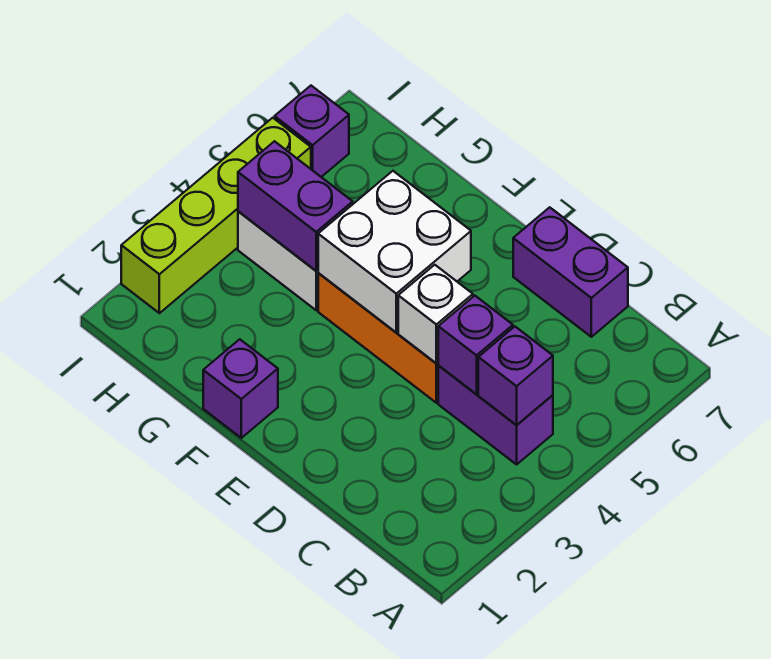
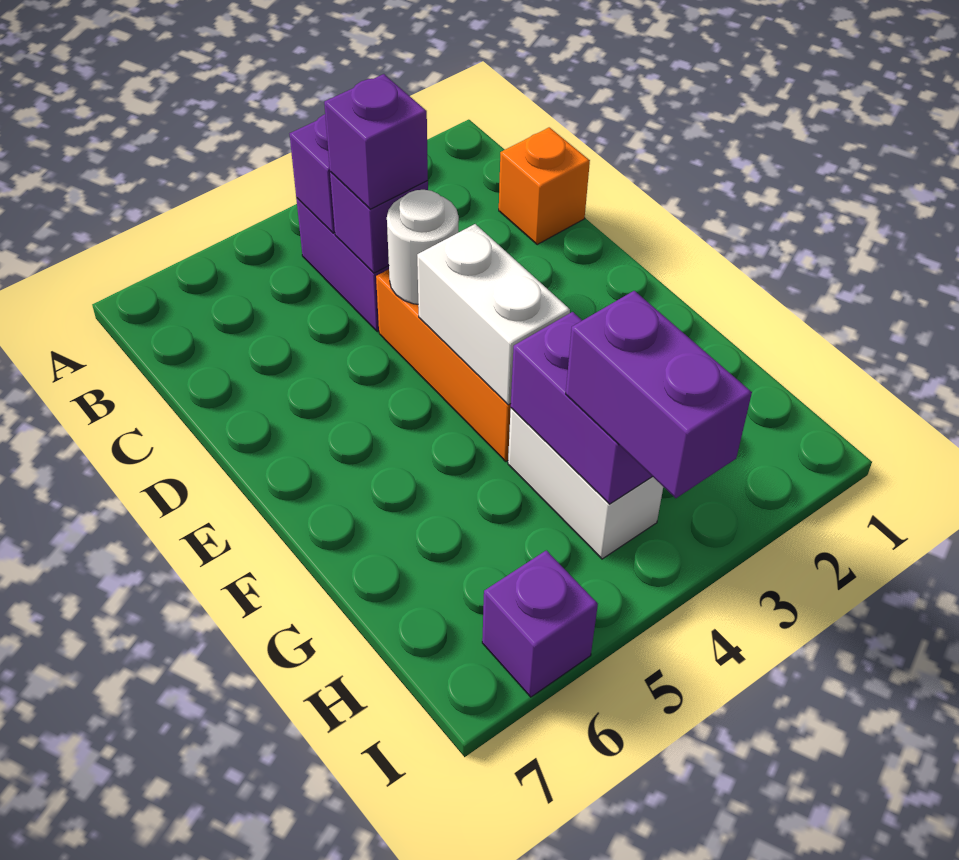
none -> orange 1x1 brick [499,127,590,245]
purple 1x2 brick [513,207,628,337] -> purple 1x2 brick moved to [566,291,752,498]
white 1x1 brick [398,265,473,363] -> white 1x1 round brick [387,190,459,304]
white 2x2 brick [318,171,471,332] -> white 1x2 brick [417,224,570,405]
purple 1x1 brick [203,339,278,438] -> purple 1x1 brick moved to [324,74,428,209]
lime 1x4 brick [121,118,311,313] -> none

